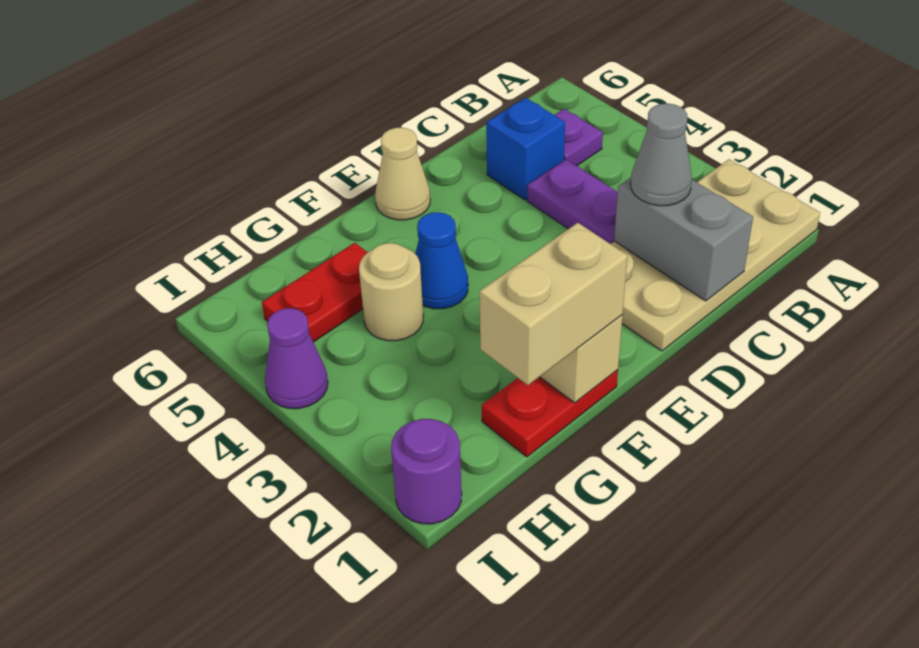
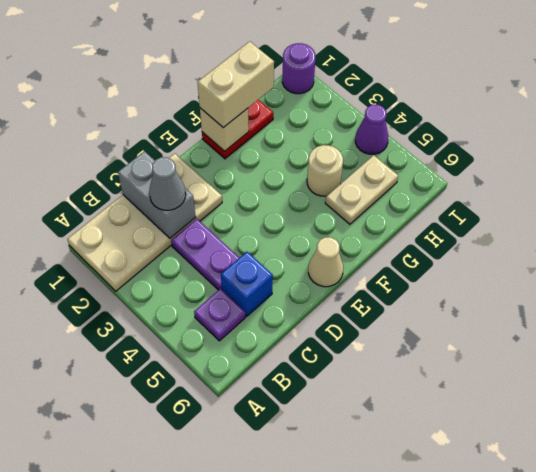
blue 1x1 cone [416,212,468,309] -> none
red 1x2 plate [262,243,368,342] -> tan 1x2 plate [325,155,398,224]

